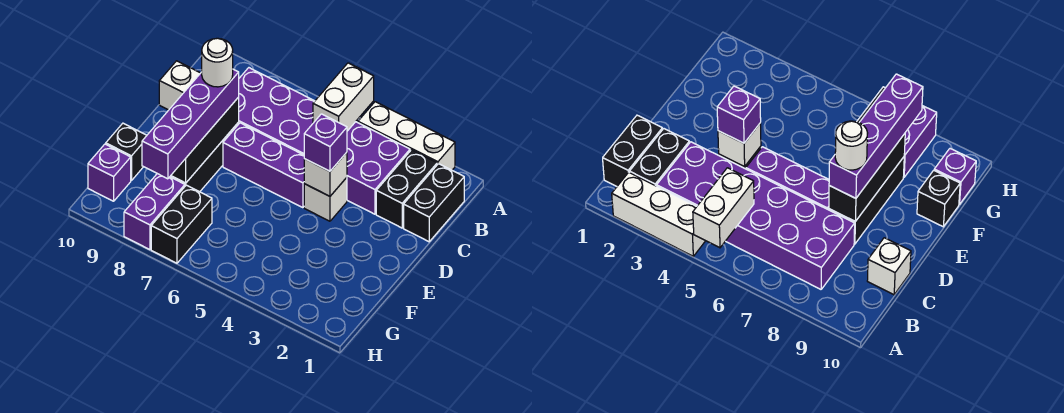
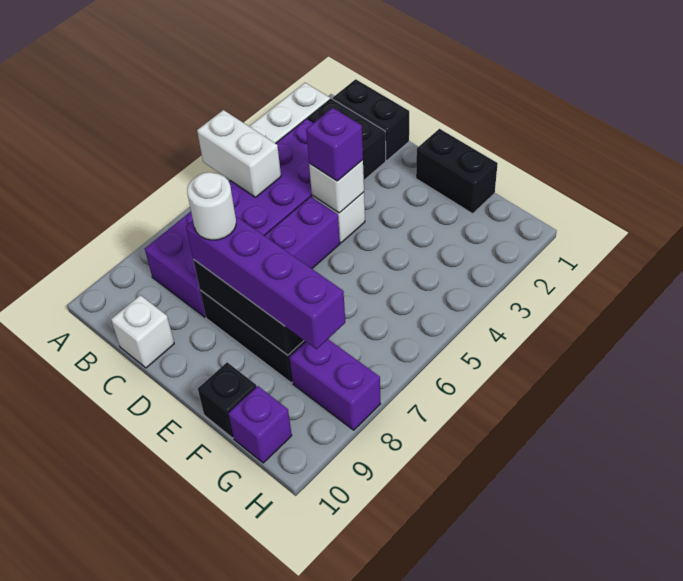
black 1x2 brick [151,185,212,263] -> black 1x2 brick moved to [416,129,498,214]

